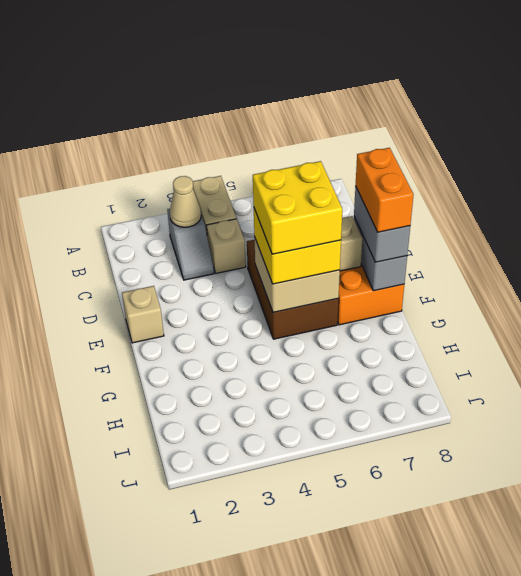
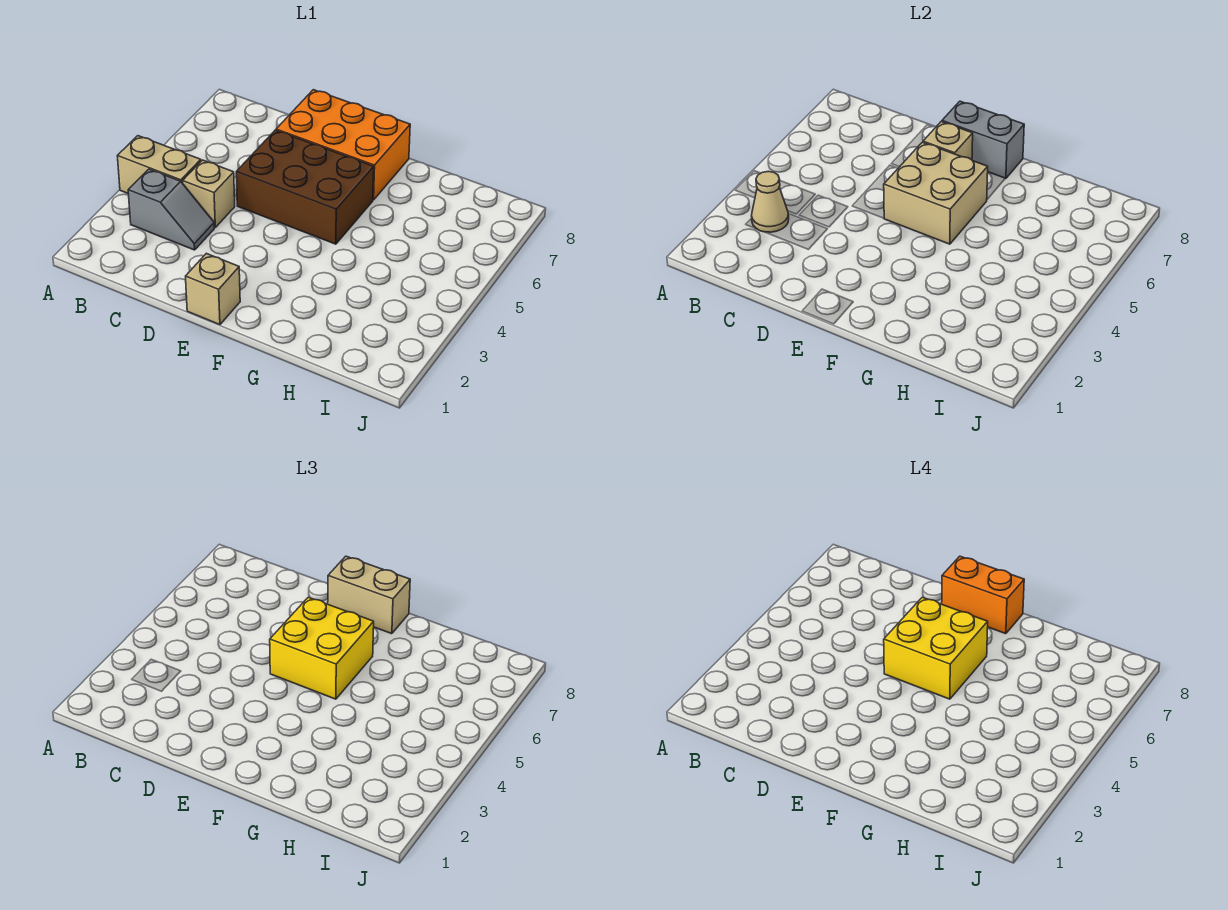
grey 1x2 brick [354,186,410,262] -> tan 1x2 brick [328,556,410,634]

